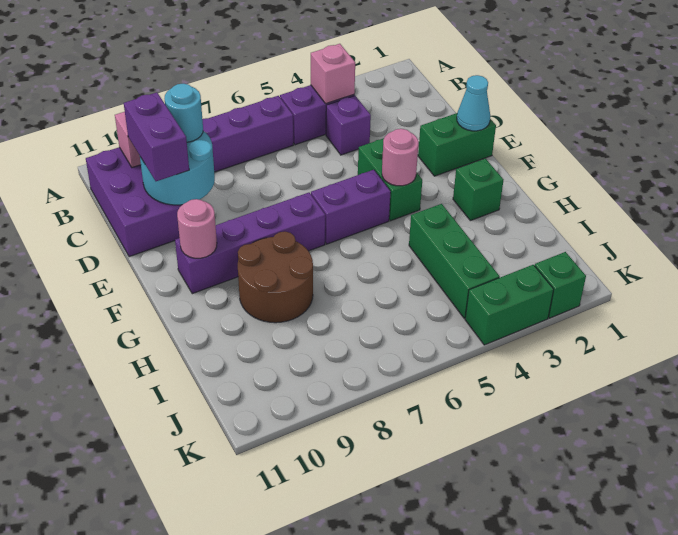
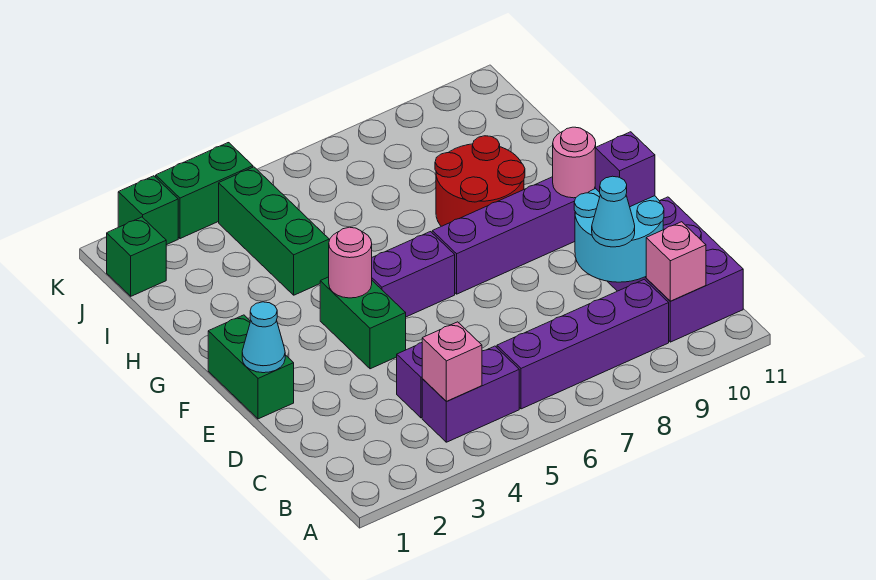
cyan 1x1 round brick [164,83,203,142] -> cyan 1x1 cone [592,176,635,247]
purple 1x2 brick [124,92,189,181] -> purple 1x1 brick [595,132,655,207]
green 1x2 brick [418,113,496,176] -> green 1x2 brick turned to [208,315,294,419]
green 1x1 brick [453,158,503,221] -> green 1x1 brick moved to [107,217,166,296]
brown 2x2 round brick [238,231,313,323] -> red 2x2 round brick [435,136,525,226]

